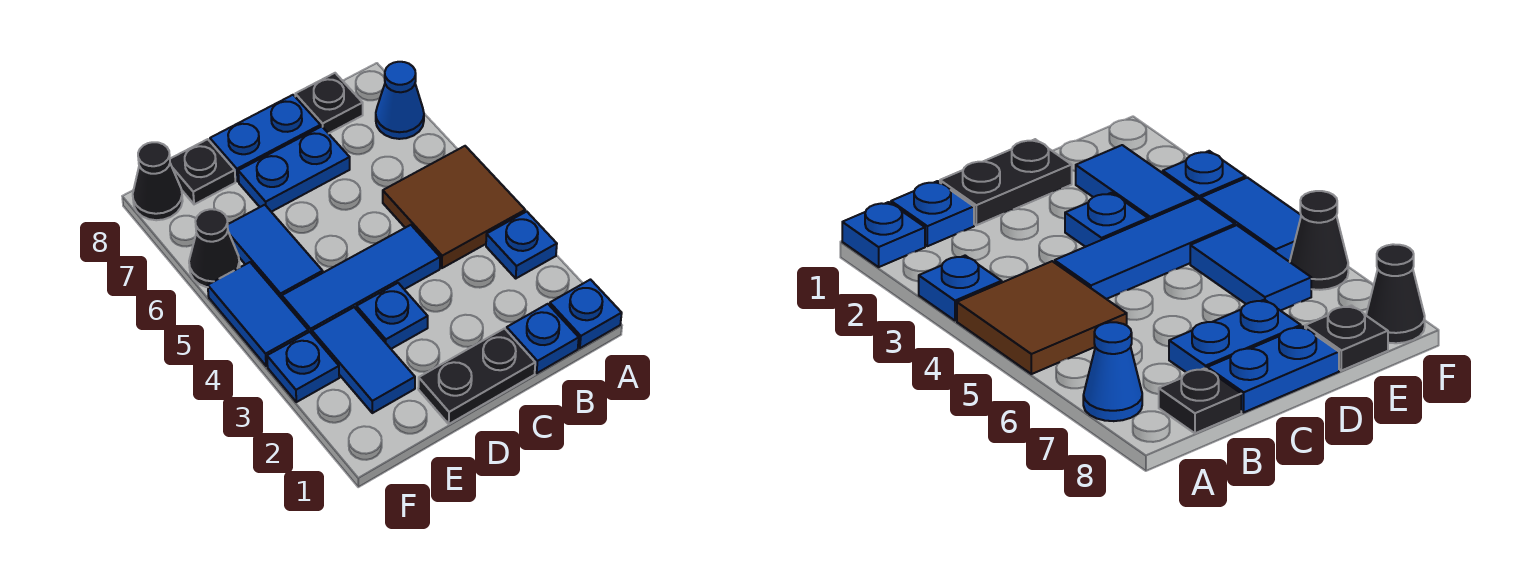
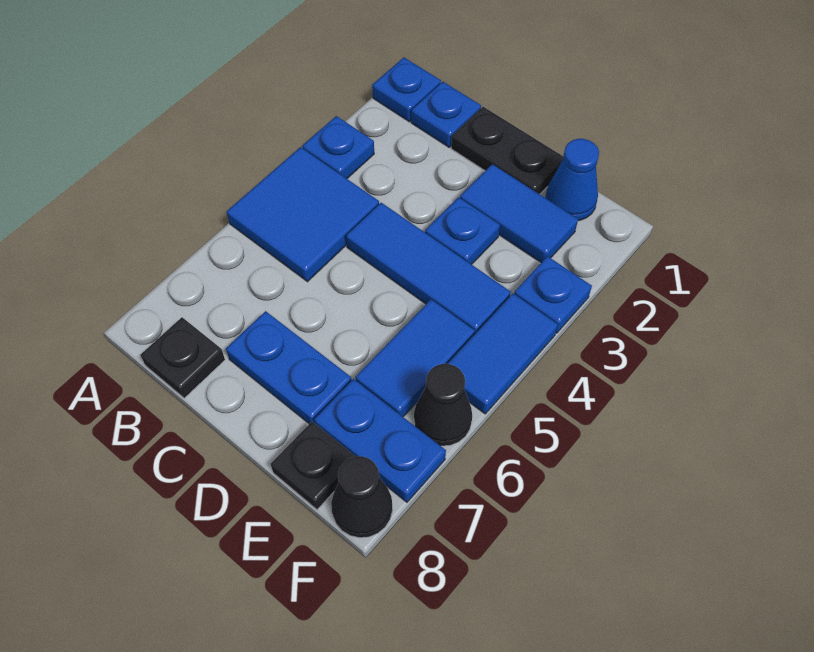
brown 2x2 tile [383,146,525,268] -> blue 2x2 tile [227,147,379,282]
blue 1x1 cone [376,62,424,139] -> blue 1x1 cone moved to [545,139,599,221]
blue 1x2 plate [210,95,321,181] -> blue 1x2 plate moved to [314,379,446,502]
blue 1x2 tile [312,307,415,413] -> blue 1x2 tile turned to [460,164,578,263]

